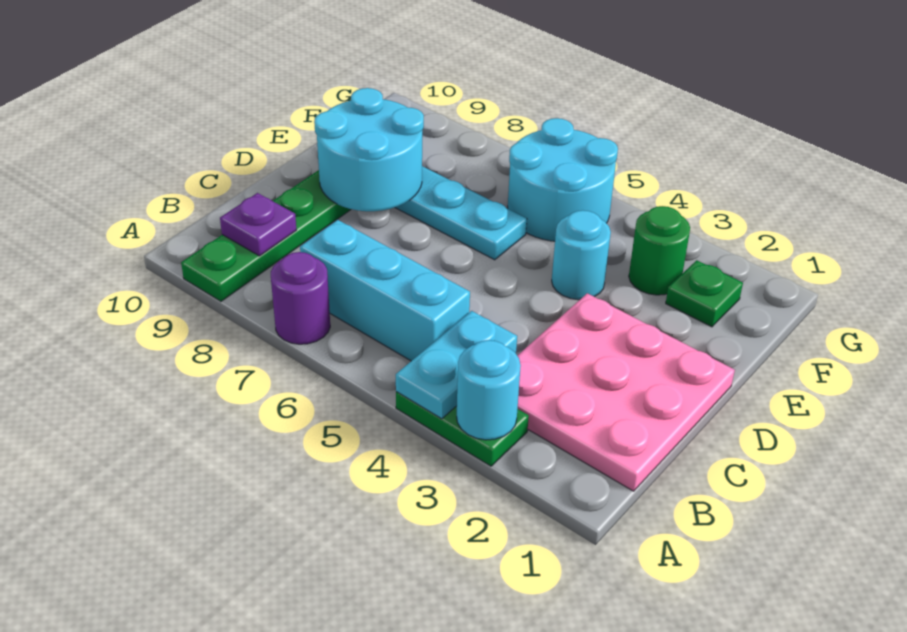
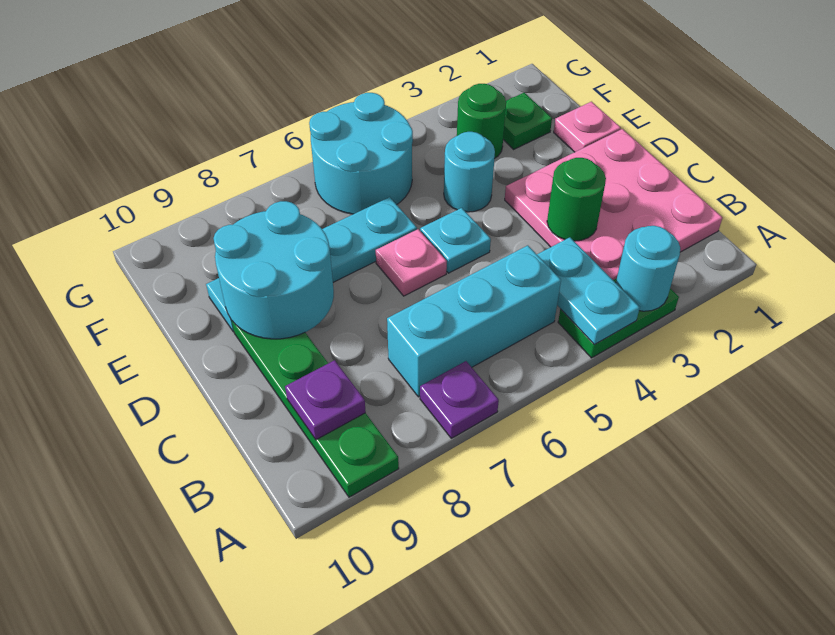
purple 1x1 round brick [271,252,330,344] -> purple 1x1 plate [420,361,499,438]
none -> green 1x1 round brick [547,158,606,241]
none -> cyan 1x1 plate [420,208,491,273]
none -> pink 1x1 plate [376,229,447,296]
none -> pink 1x1 plate [554,102,621,152]

